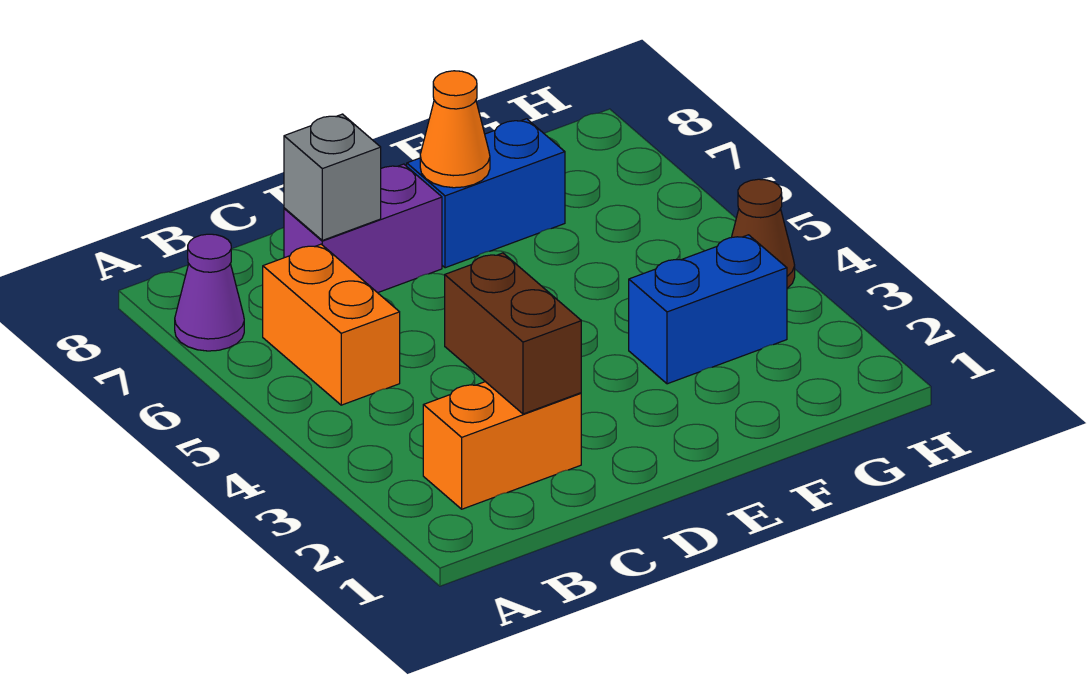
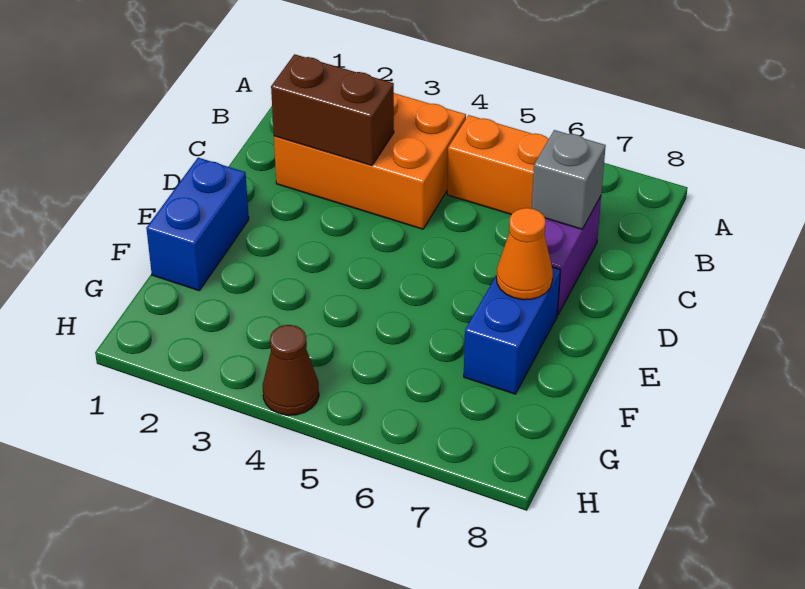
purple 1x1 cone [175,234,244,351] -> none
orange 1x2 brick [423,382,581,509] -> orange 2x3 brick [274,93,466,229]
blue 1x2 brick [629,235,787,384] -> blue 1x2 brick moved to [146,158,249,290]

